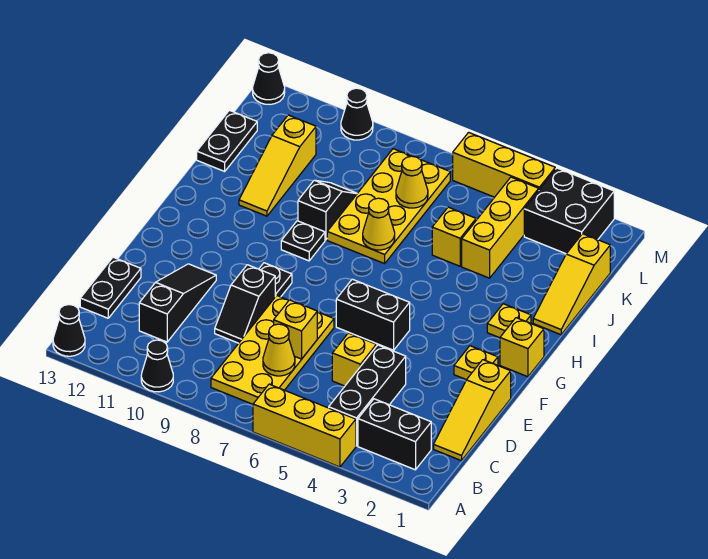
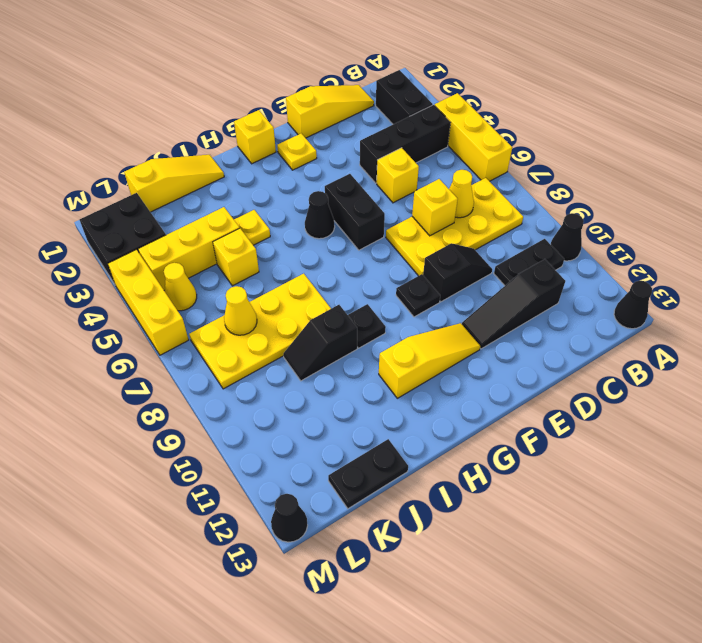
black 1x2 plate [80,257,141,318] -> black 1x2 plate moved to [494,239,564,286]
yellow 1x1 plate [487,304,531,338] -> yellow 1x1 plate moved to [234,210,270,245]
yellow 1x1 cone [363,198,395,250] -> yellow 1x1 cone moved to [164,263,197,311]
yellow 1x3 slope [239,115,316,216] -> yellow 1x3 slope moved to [379,323,480,398]
black 1x1 cone [341,88,373,140] -> black 1x1 cone moved to [305,191,335,239]

